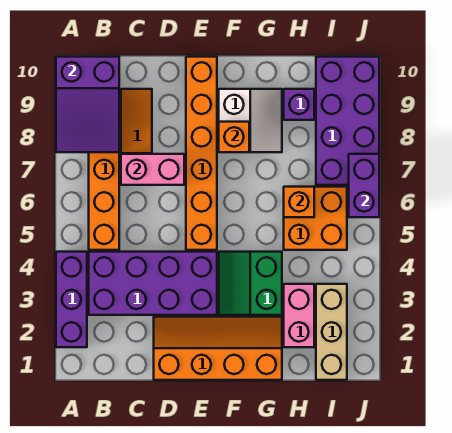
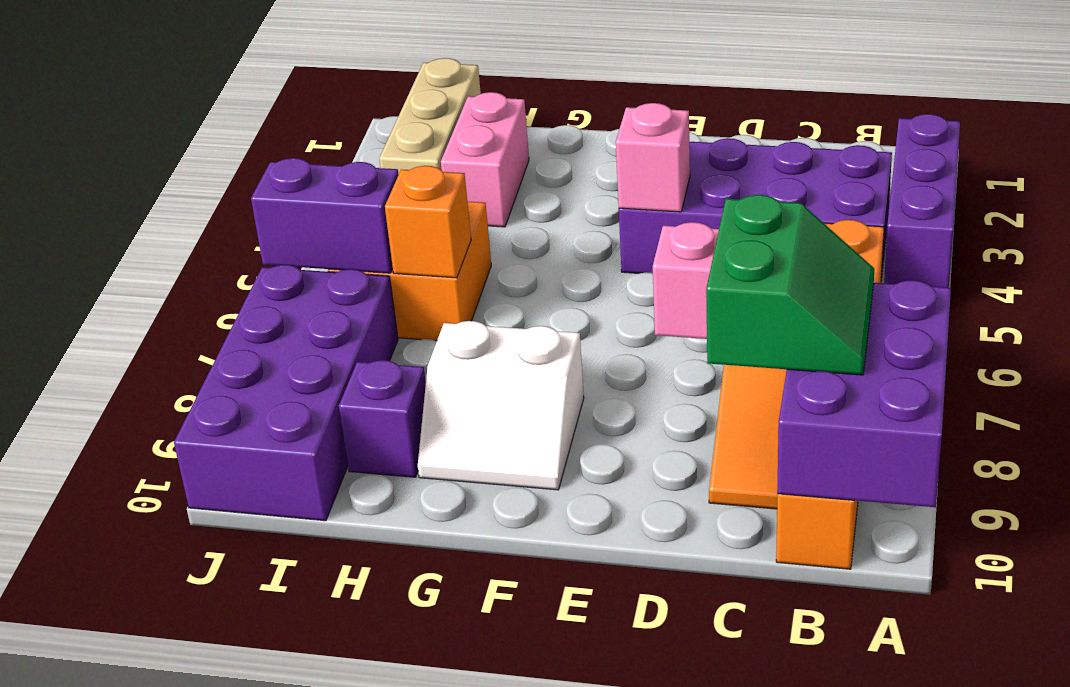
purple 2x3 slope [56,57,119,152] -> purple 2x3 brick [777,280,951,507]
orange 2x4 slope [154,317,282,380] -> none
none -> pink 1x1 brick [616,103,690,212]
orange 1x6 brick [186,57,217,250] -> none
green 2x2 slope [219,252,282,315] -> green 2x2 slope moved to [706,195,874,375]
white 2x2 slope [219,89,282,152] -> white 2x2 slope turned to [418,321,584,490]
orange 1x1 brick [219,122,249,152] -> none
purple 1x2 brick [349,154,379,217] -> purple 1x2 brick turned to [251,158,399,273]

